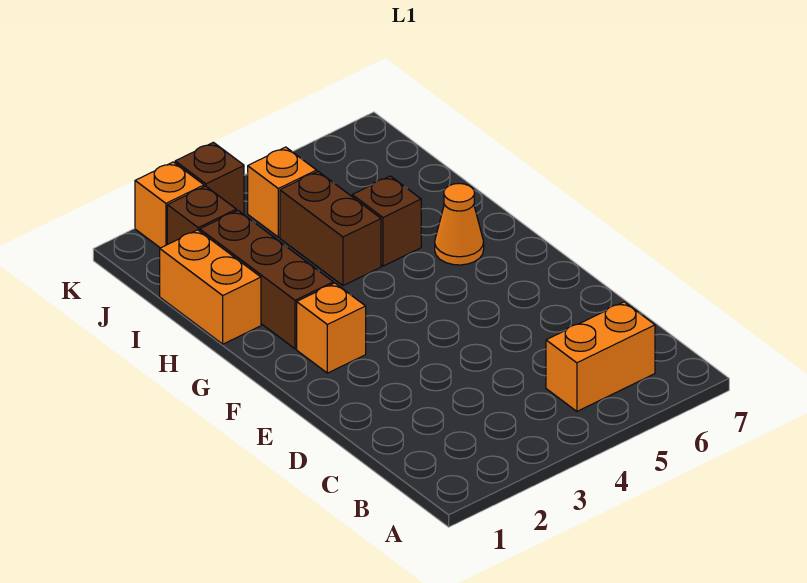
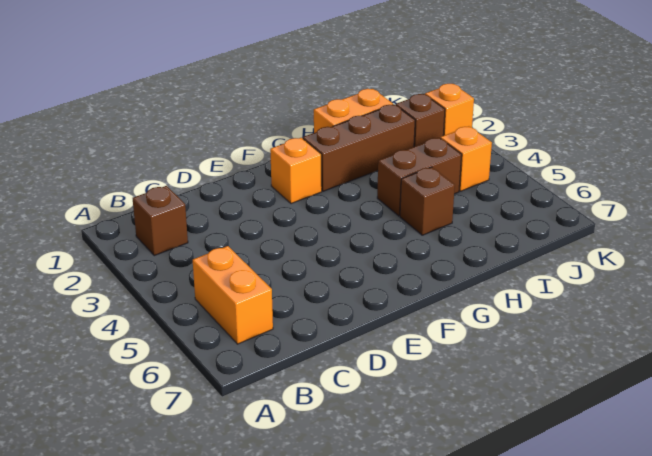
orange 1x1 cone [435,183,484,265] -> none
brown 1x1 brick [175,142,244,214] -> brown 1x1 brick moved to [133,186,188,256]

